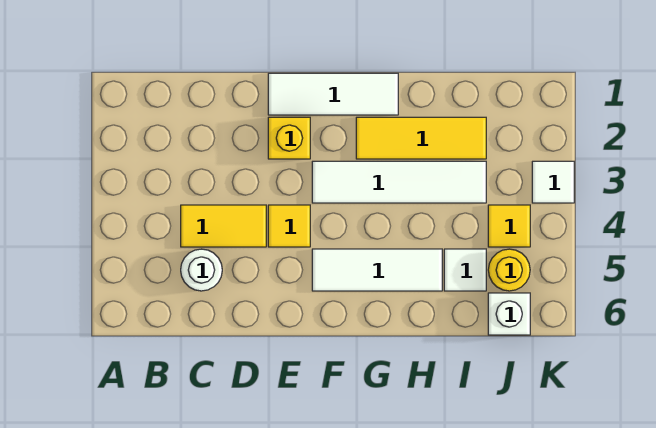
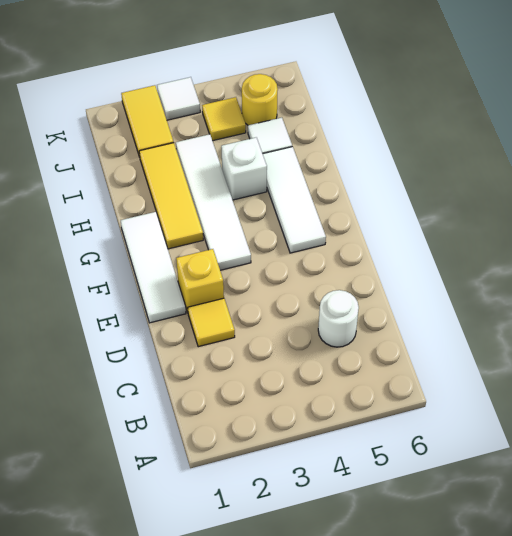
yellow 1x2 tile [181,205,266,247] -> yellow 1x2 tile moved to [121,85,174,156]
yellow 1x1 tile [268,205,310,247] -> yellow 1x1 tile moved to [188,298,235,347]
white 1x1 brick [488,293,530,335] -> white 1x1 brick moved to [221,138,267,200]

